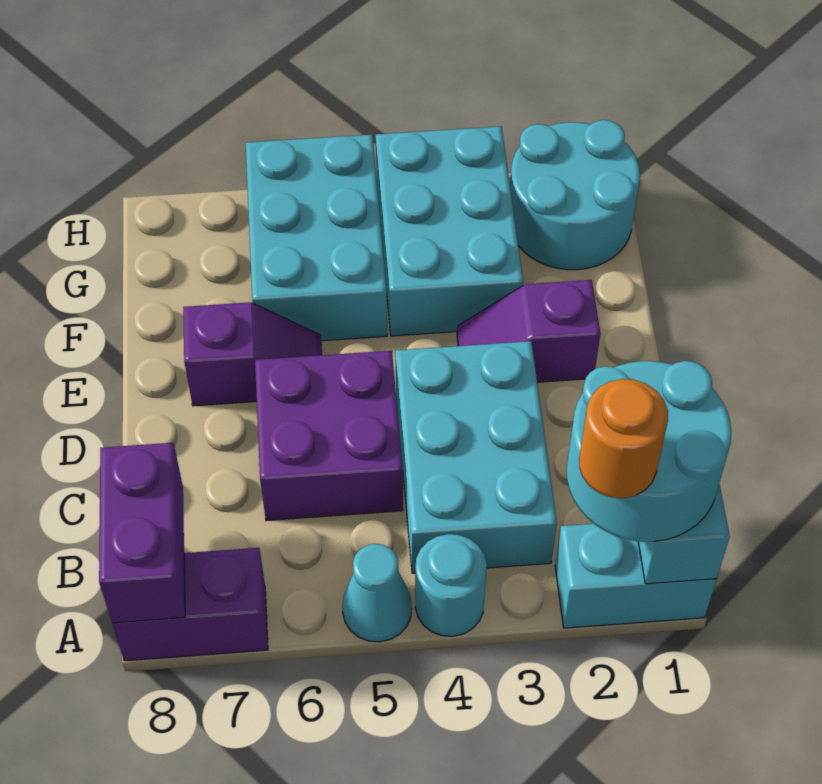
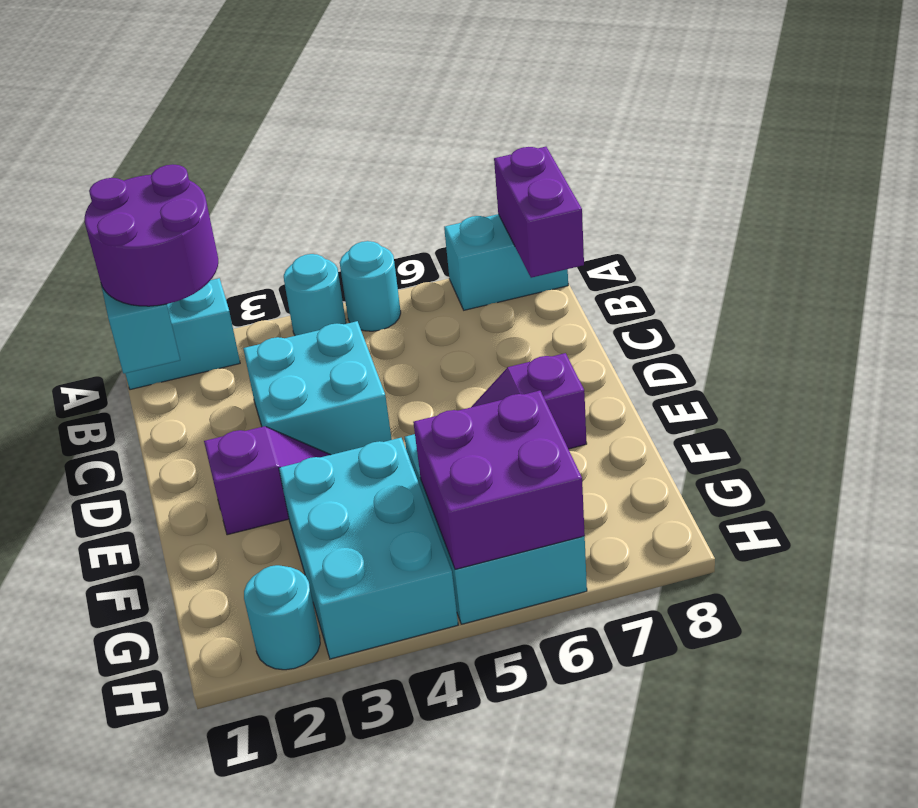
cyan 2x2 round brick [567,361,731,542] -> purple 2x2 round brick [85,164,218,306]
orange 1x1 round brick [579,379,668,498] -> none
cyan 1x1 cone [342,544,412,642] -> cyan 1x1 round brick [340,241,401,331]
purple 1x2 brick [112,548,268,661] -> cyan 1x2 brick [444,214,568,310]
cyan 2x3 brick [395,341,557,573] -> cyan 2x2 brick [243,321,392,455]
purple 2x2 brick [255,351,403,521] -> purple 2x2 brick moved to [413,390,585,569]
cyan 2x2 round brick [510,120,640,270] -> cyan 1x1 round brick [244,565,320,670]

